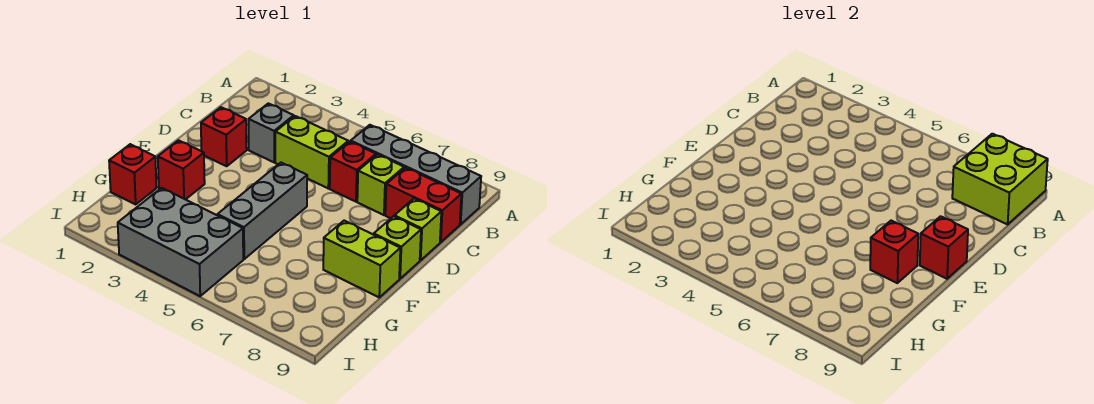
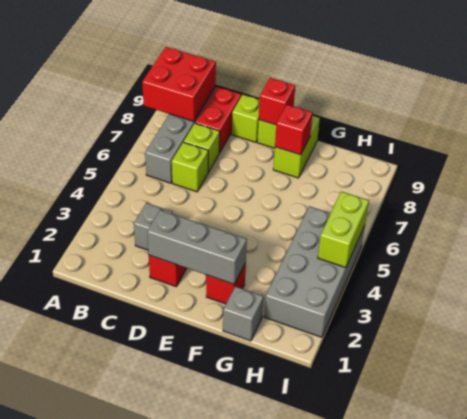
lime 2x2 brick [952,134,1048,224] -> red 2x2 brick [142,47,216,121]
lime 1x2 brick [275,116,348,188] -> lime 1x2 brick moved to [318,192,369,268]
red 1x1 brick [330,142,376,202] -> lime 1x1 brick [172,142,208,192]
grey 1x3 brick [217,163,307,259] -> grey 1x3 brick moved to [147,210,247,284]
red 1x1 brick [109,144,157,204] -> grey 1x1 brick [223,286,264,341]
grey 2x3 brick [118,188,243,296] -> grey 2x4 brick [264,206,365,337]

